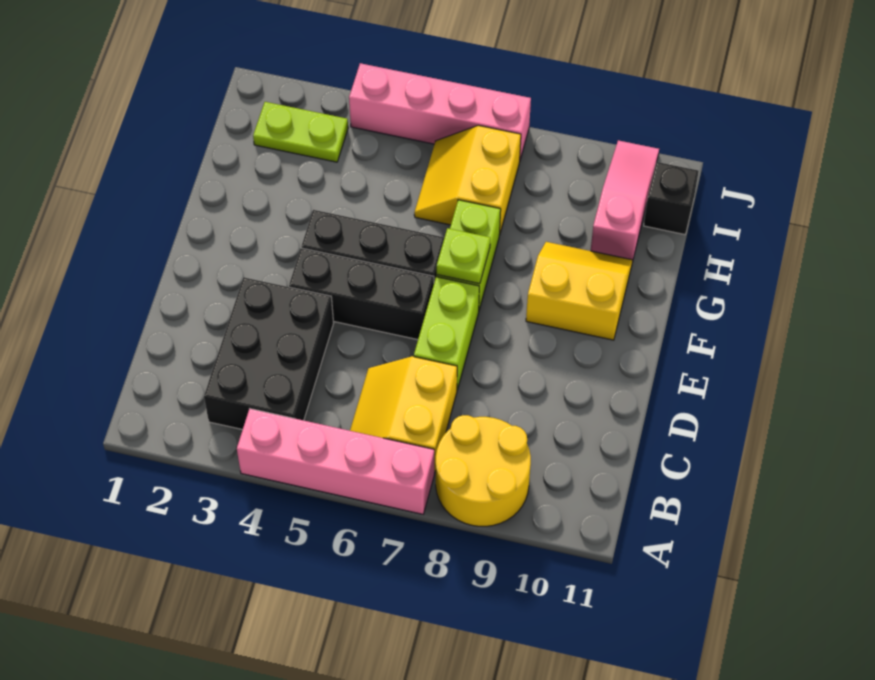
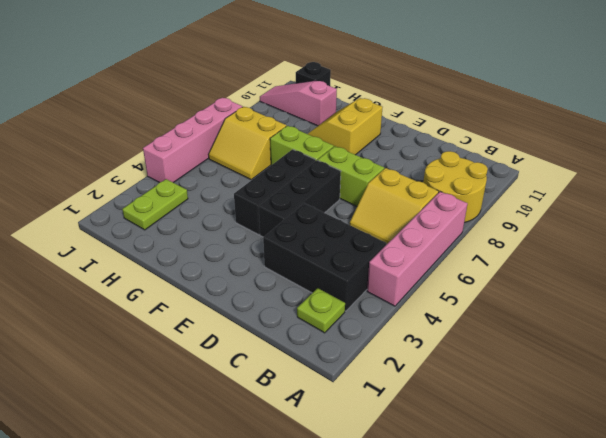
lime 1x1 plate [437,228,490,284] -> lime 1x1 plate moved to [297,288,345,333]

